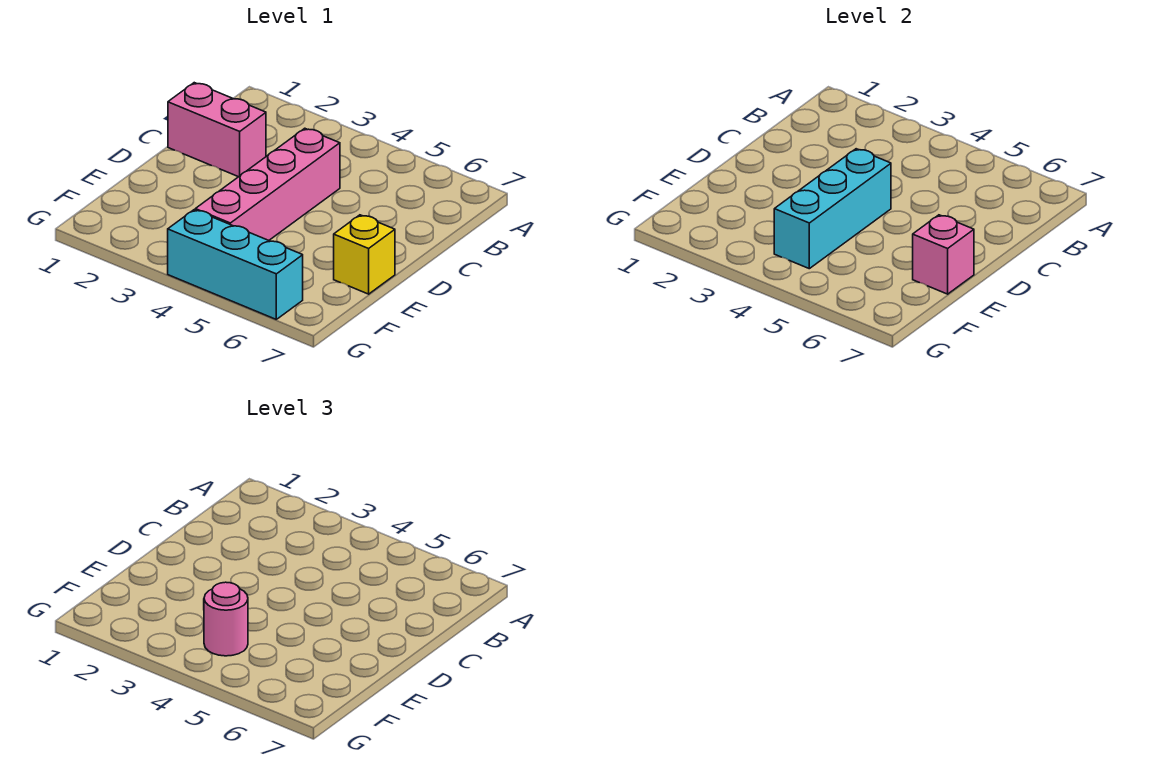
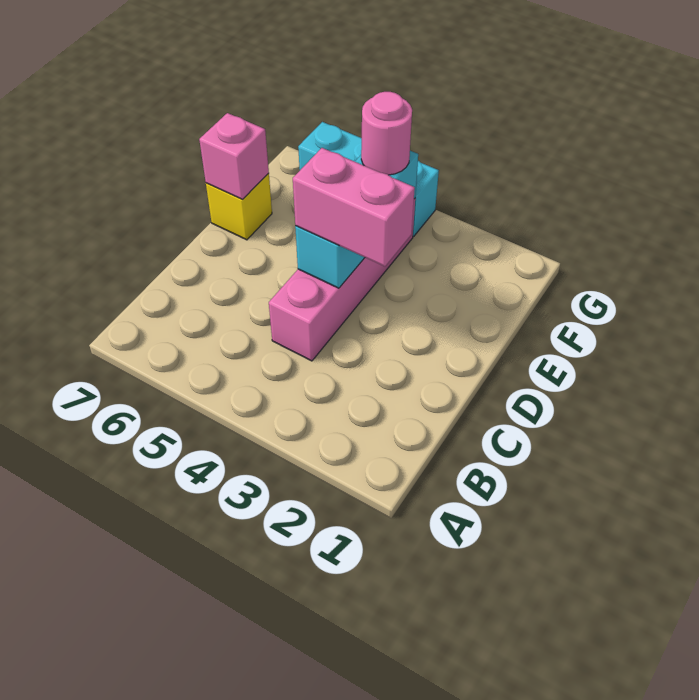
pink 1x2 brick [168,83,266,177] -> pink 1x2 brick moved to [293,148,415,266]

